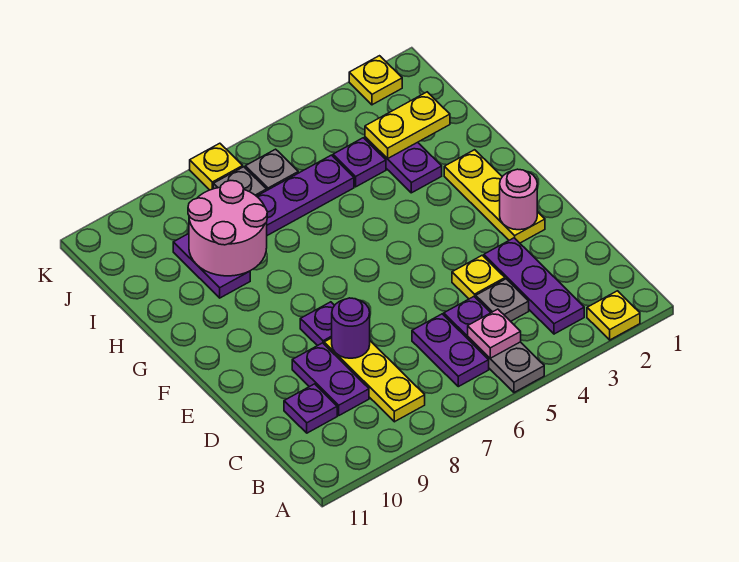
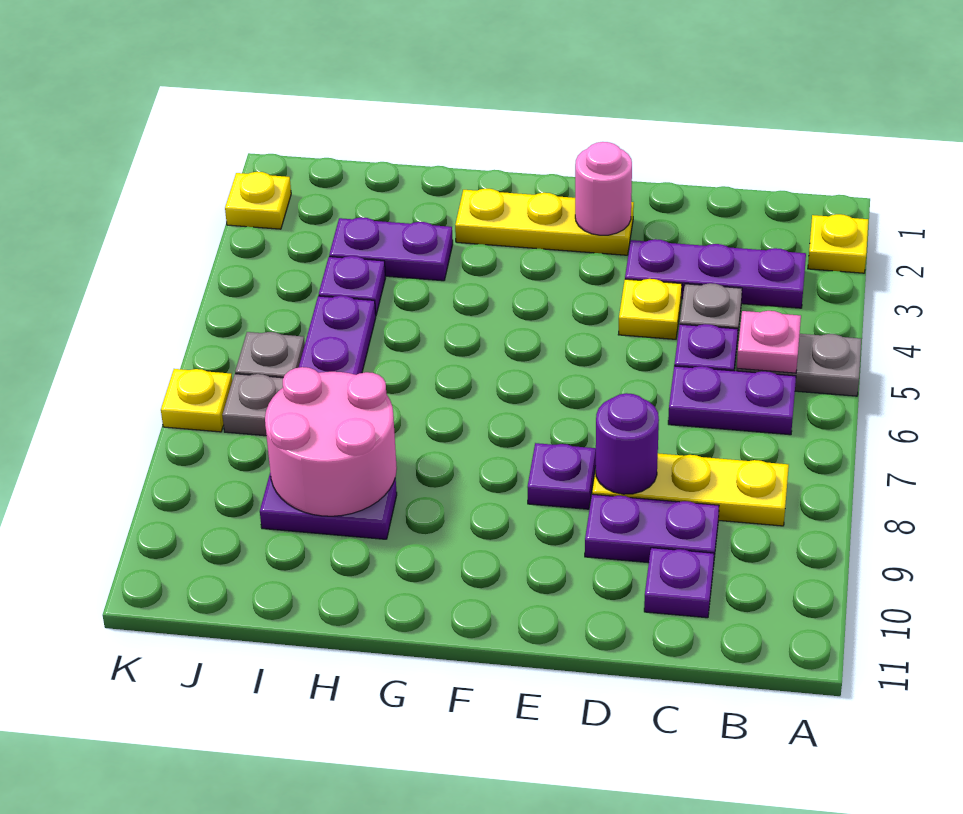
yellow 1x2 plate [365,92,450,159] -> none

